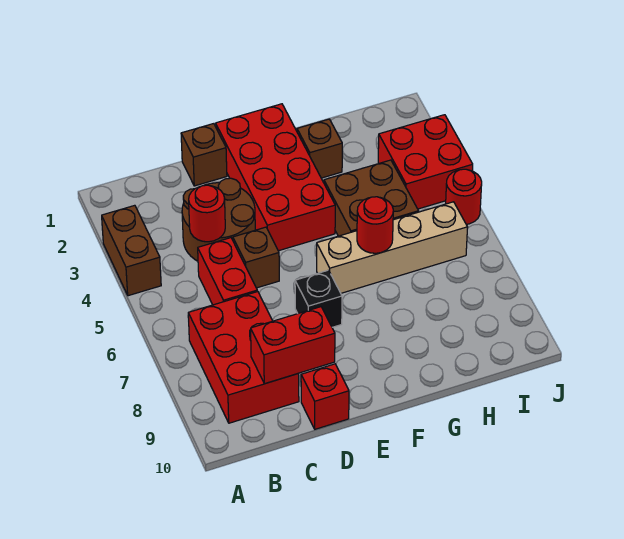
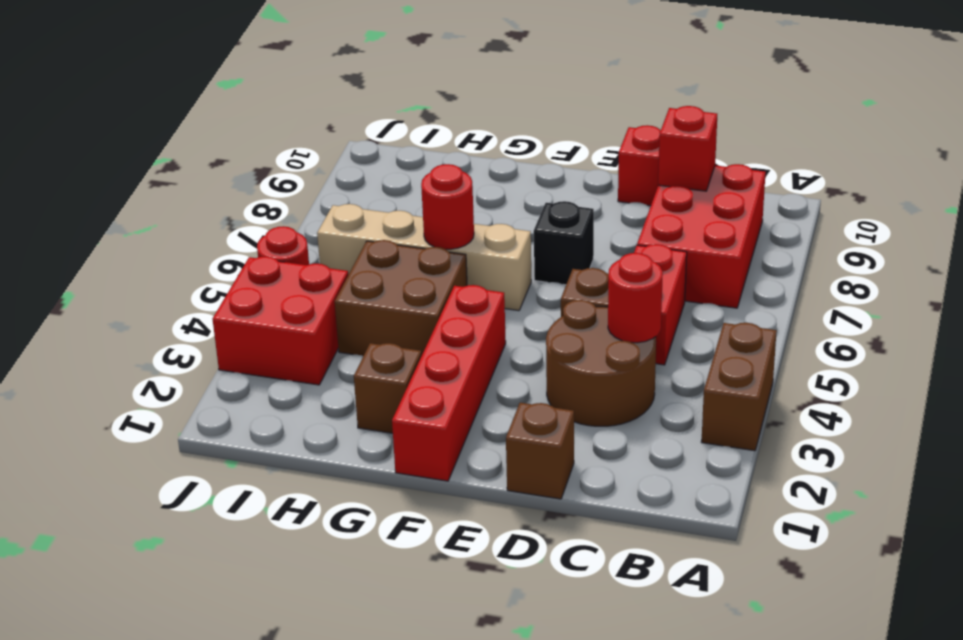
red 1x2 brick [251,307,335,384] -> red 1x1 brick [658,106,717,191]
red 2x4 brick [216,104,335,251] -> red 1x4 brick [392,285,506,481]

